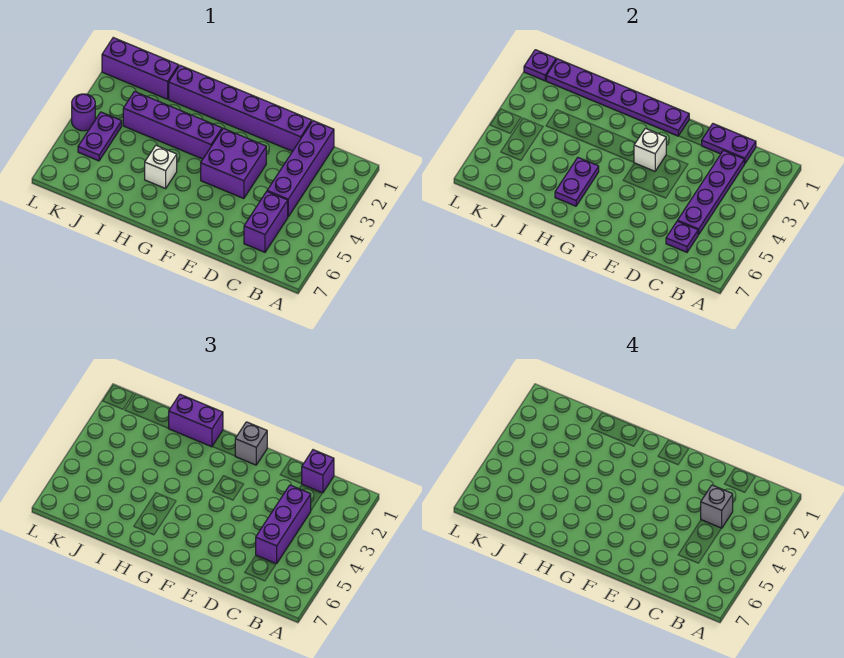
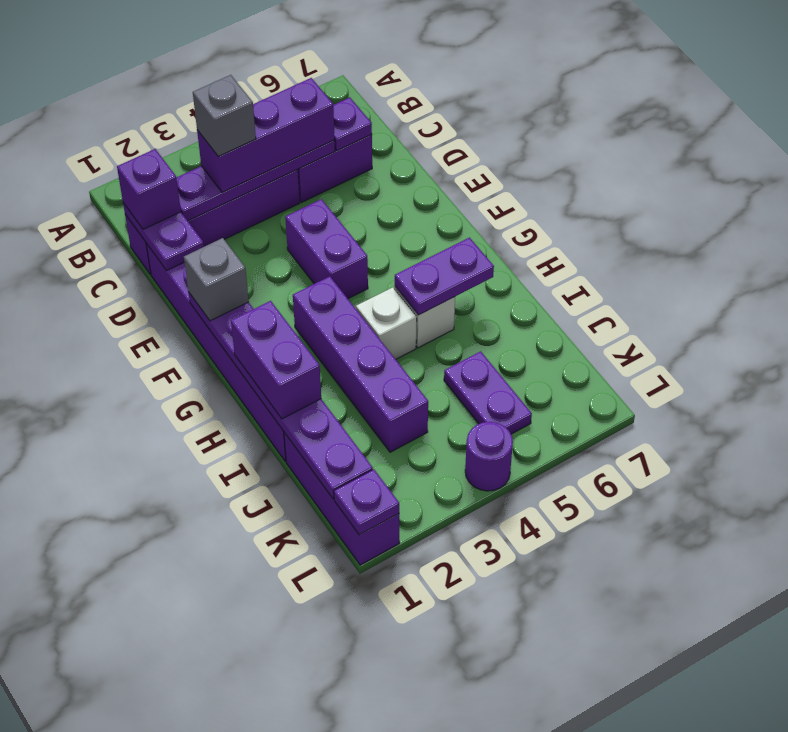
purple 2x2 brick [201,128,266,199] -> purple 1x2 brick [285,199,368,299]
white 1x1 brick [634,128,666,171] -> white 1x1 brick moved to [356,287,417,359]
purple 1x2 plate [78,112,122,161] -> purple 1x2 plate turned to [444,351,532,434]

